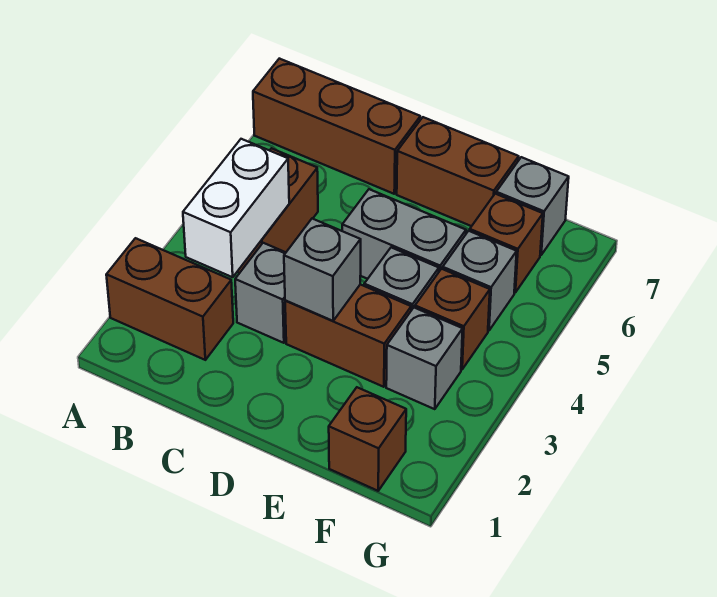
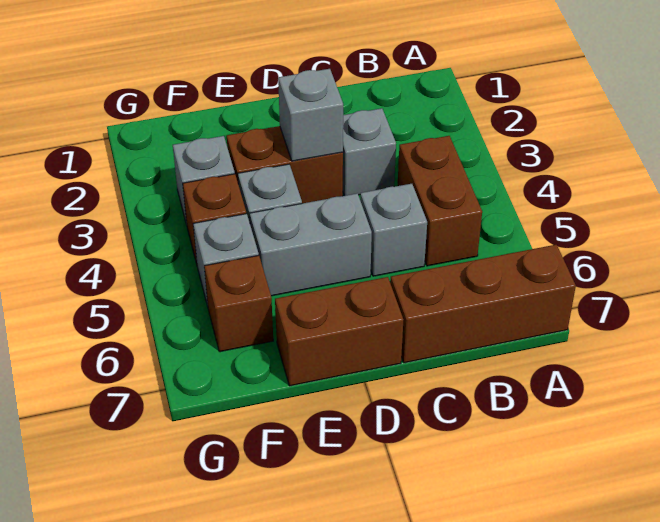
brown 1x2 brick [106,238,233,360] -> none
white 1x2 brick [183,139,289,277] -> none
brown 1x1 brick [329,387,406,491] -> none
grey 1x1 brick [496,157,569,255] -> grey 1x1 brick moved to [360,184,427,276]

